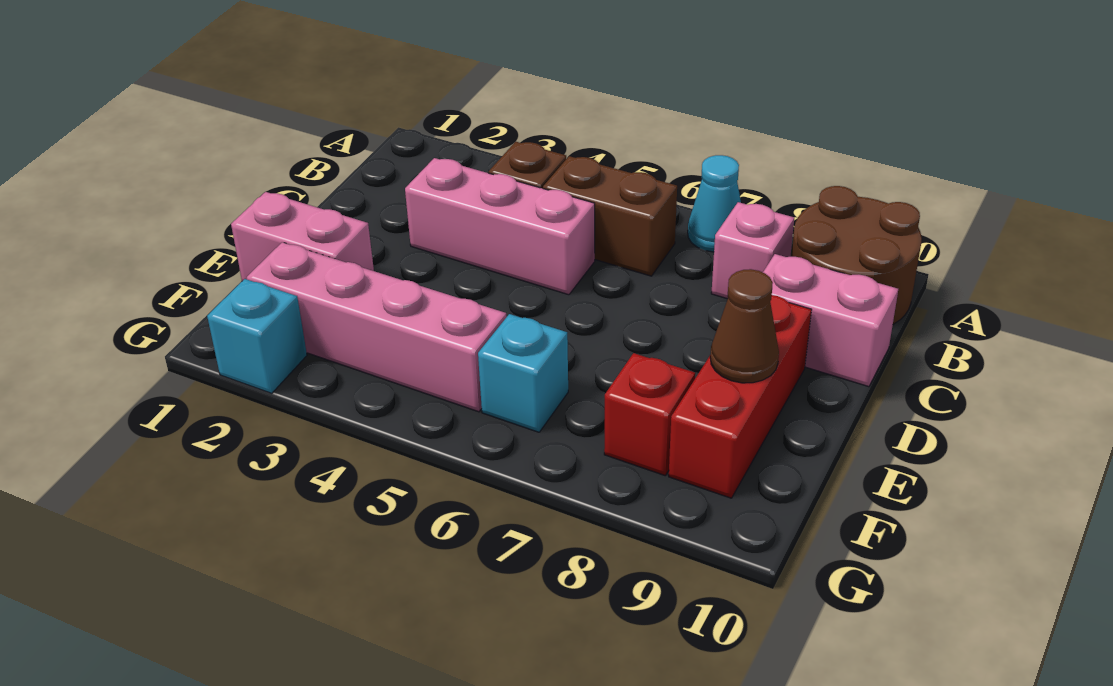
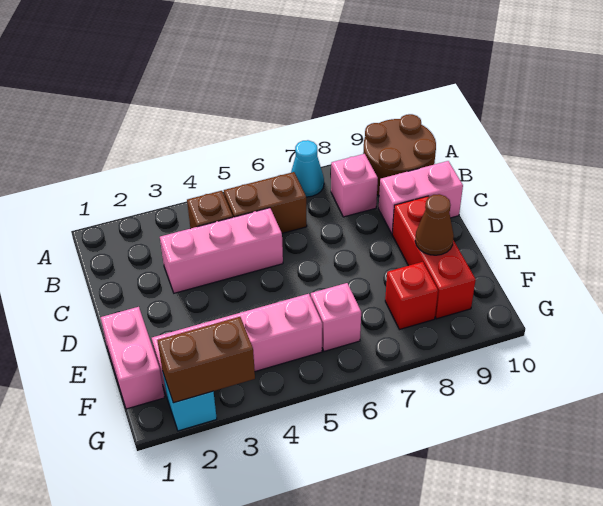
pink 1x2 brick [231,192,374,281] -> pink 1x2 brick turned to [101,307,165,409]
cyan 1x1 brick [478,314,568,432] -> pink 1x1 brick [311,283,361,351]
none -> brown 1x2 brick [157,317,255,403]

